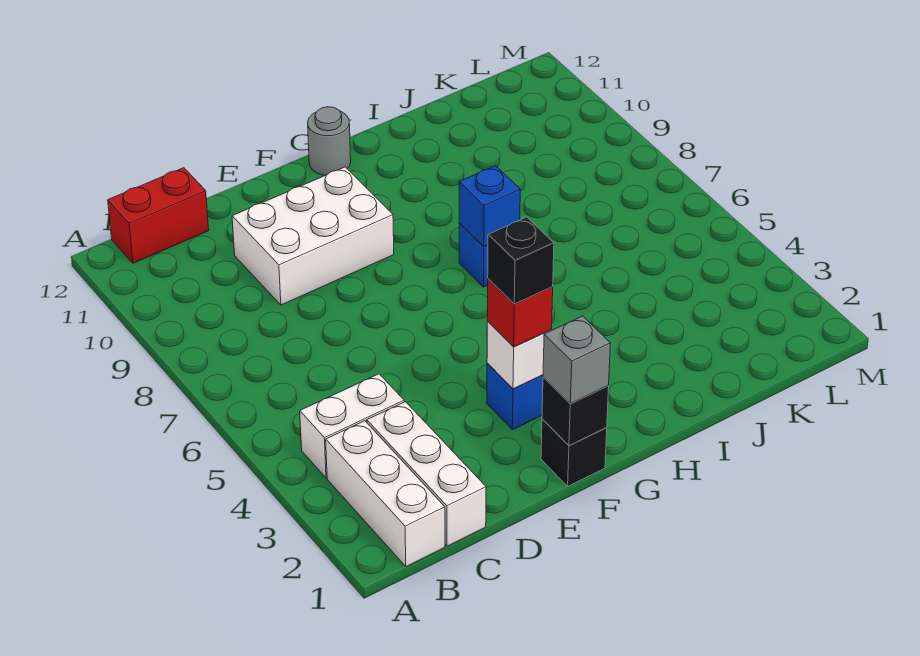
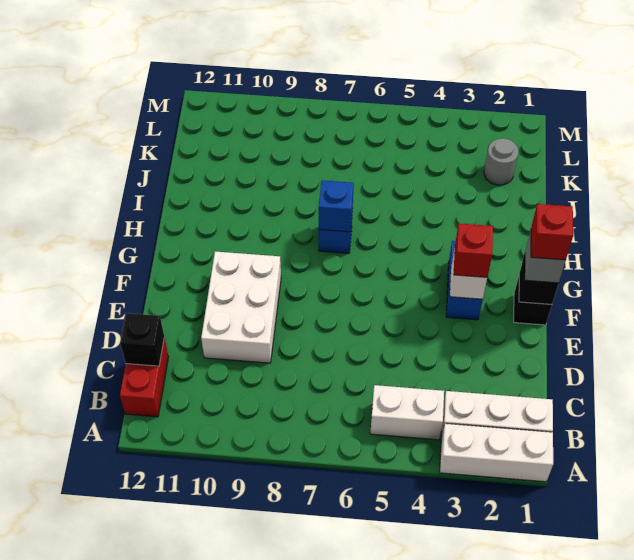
white 1x2 brick [300,374,404,478] -> white 1x2 brick turned to [370,385,444,440]
white 1x3 brick [367,402,486,546] -> white 1x3 brick moved to [440,424,553,482]
none -> red 1x1 brick [531,204,573,260]
black 1x1 brick [488,217,554,304] -> black 1x1 brick moved to [120,313,164,366]
grey 1x1 round brick [308,107,351,175] -> grey 1x1 round brick moved to [484,138,519,185]

